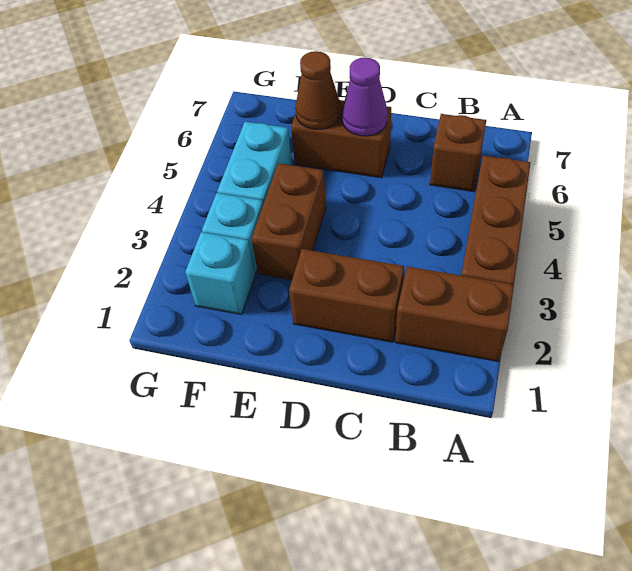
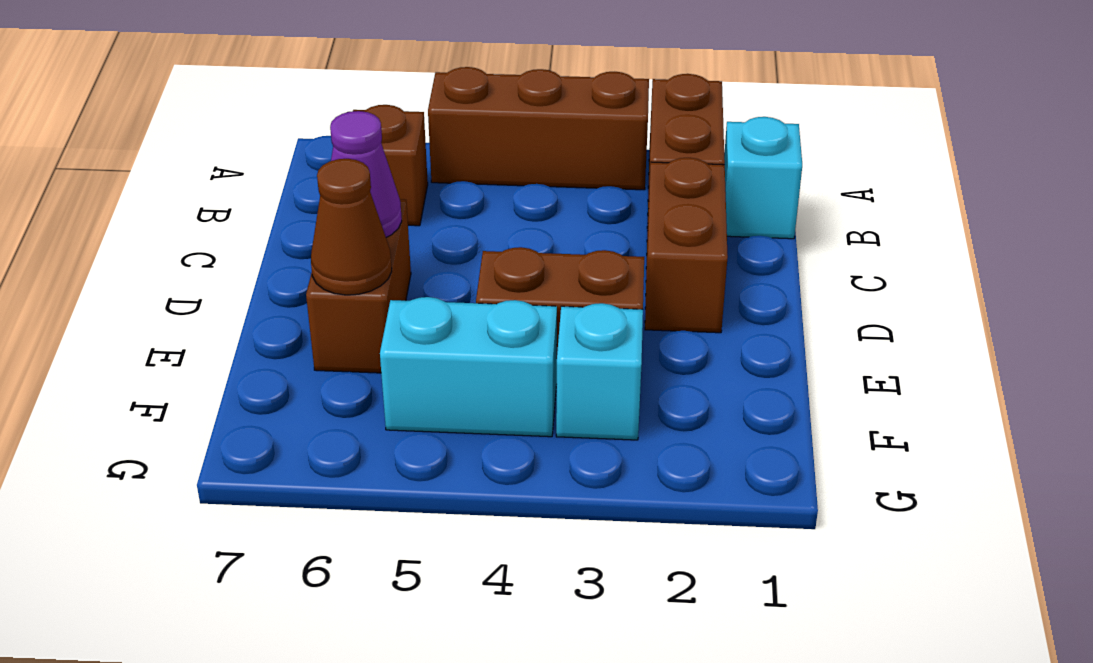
cyan 1x1 brick [185,232,255,315] -> cyan 1x1 brick moved to [724,117,802,239]

